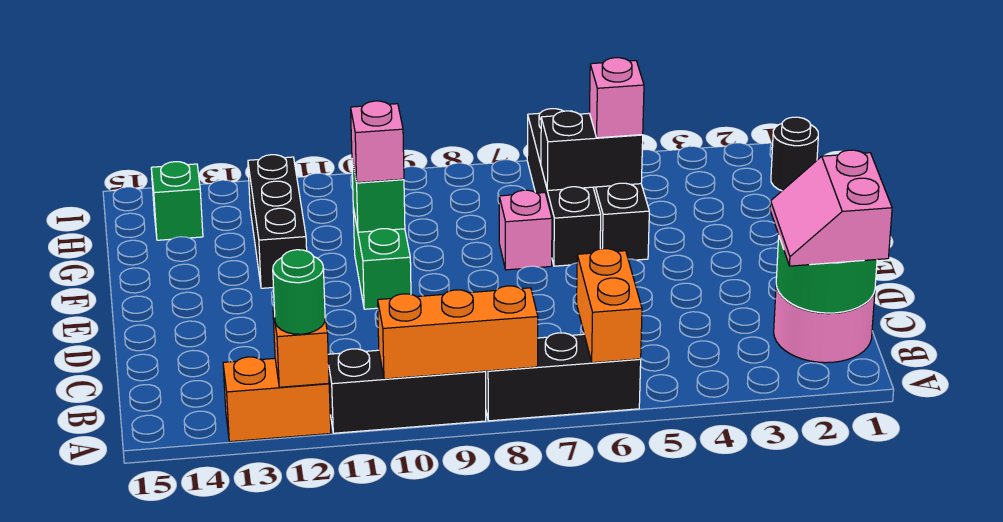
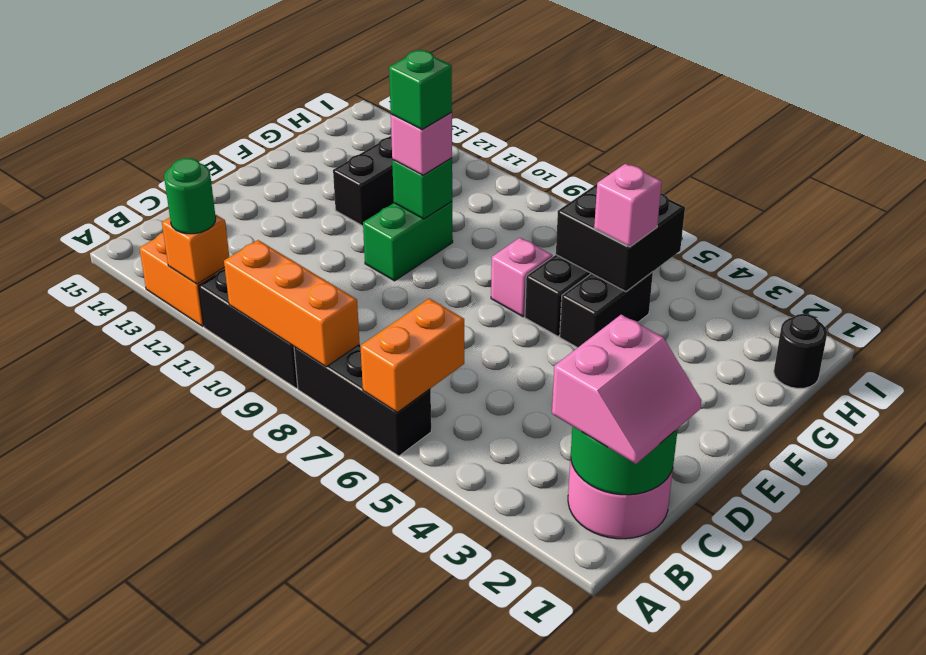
pink 2x2 slope [770,150,892,266] -> pink 2x2 slope turned to [552,315,701,464]
black 1x2 brick [541,111,643,191] -> black 2x2 brick [556,184,685,292]
green 1x1 brick [151,162,203,240] -> green 1x1 brick moved to [389,50,452,130]

